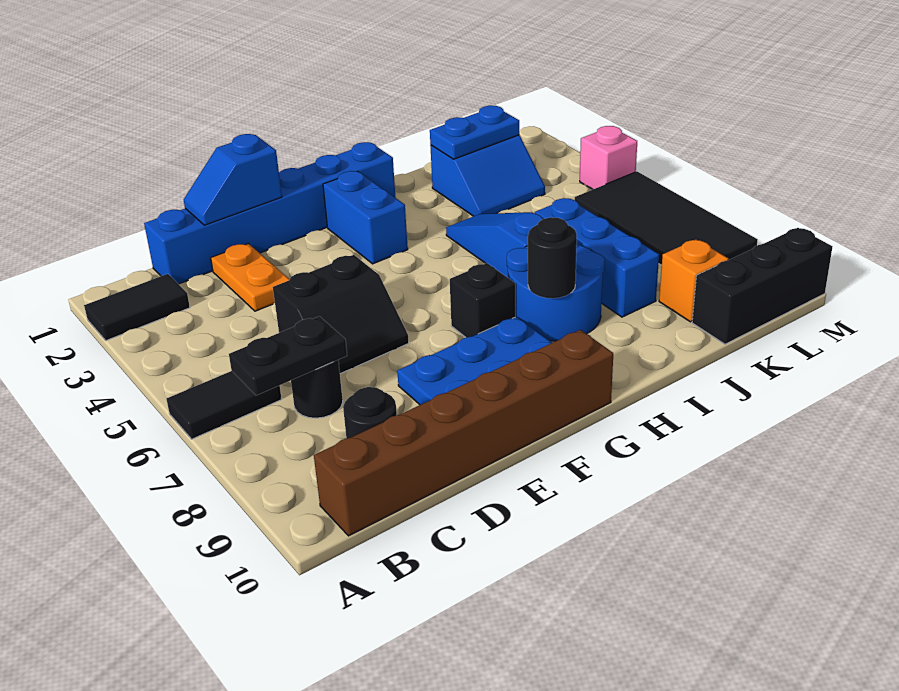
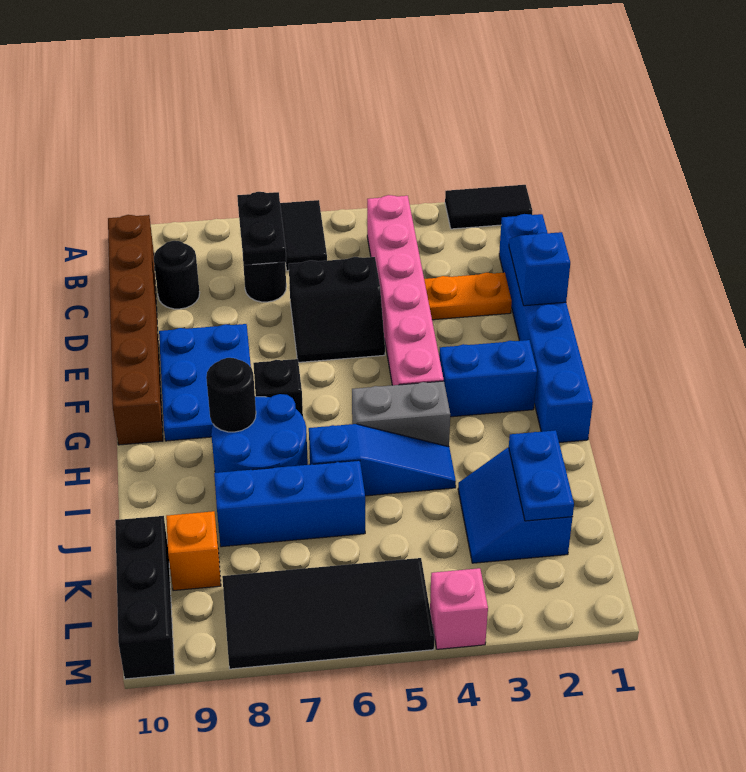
black 1x2 tile [84,274,190,341] -> black 1x2 tile turned to [445,185,532,229]
none -> pink 1x6 brick [367,195,444,385]
black 2x2 slope [273,255,409,374] -> black 2x2 slope turned to [289,257,385,362]
none -> grey 1x2 brick [352,381,450,447]

